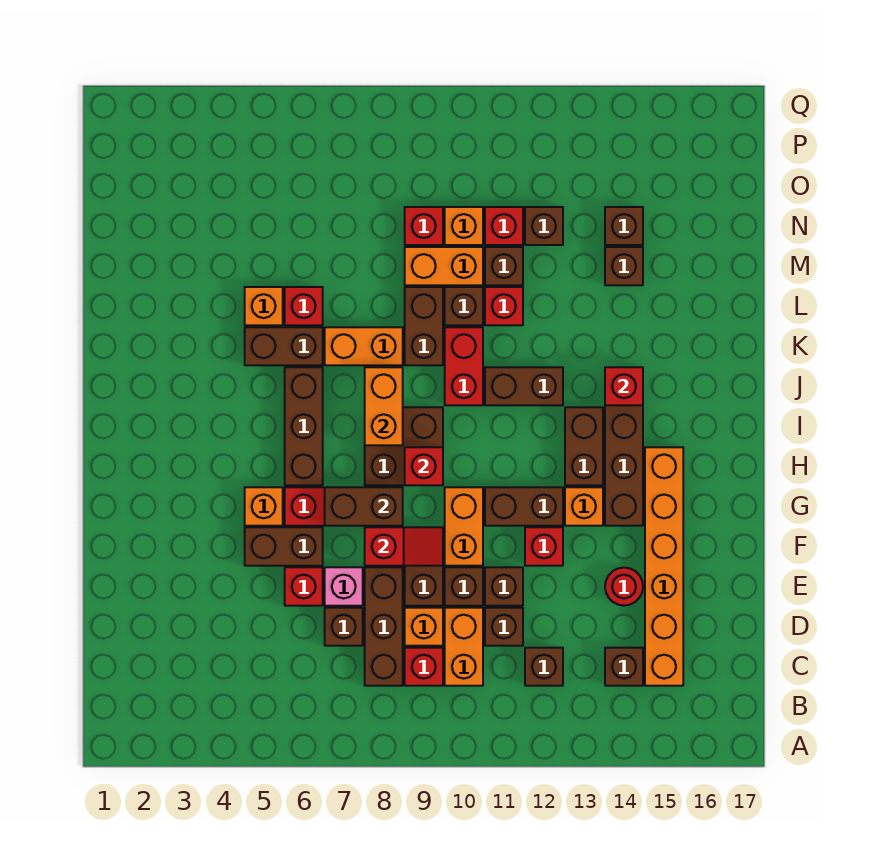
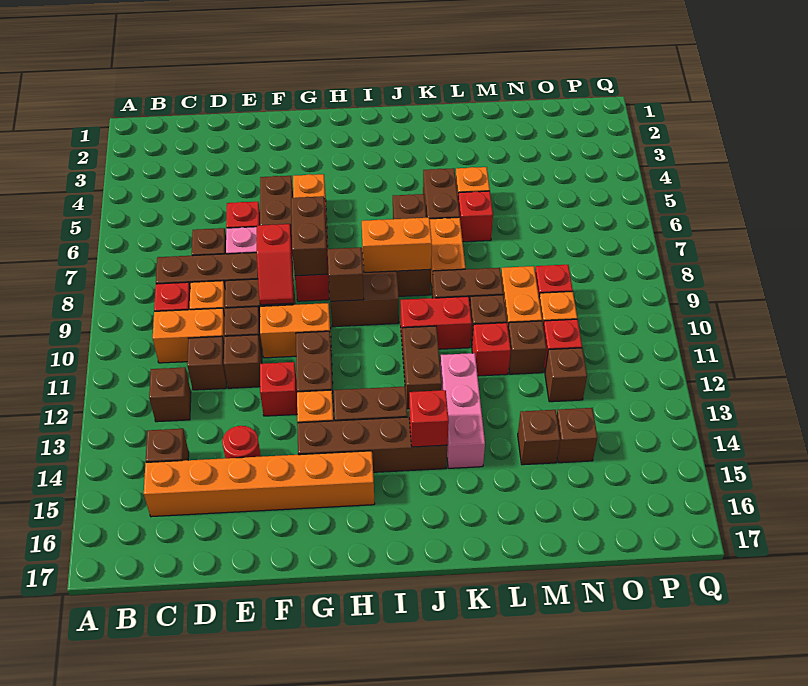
brown 1x3 brick [285,367,323,485] -> brown 1x3 brick turned to [393,194,431,296]
red 1x1 brick [405,447,443,485] -> brown 1x1 brick [328,247,364,301]
none -> pink 1x3 brick [440,353,485,468]

